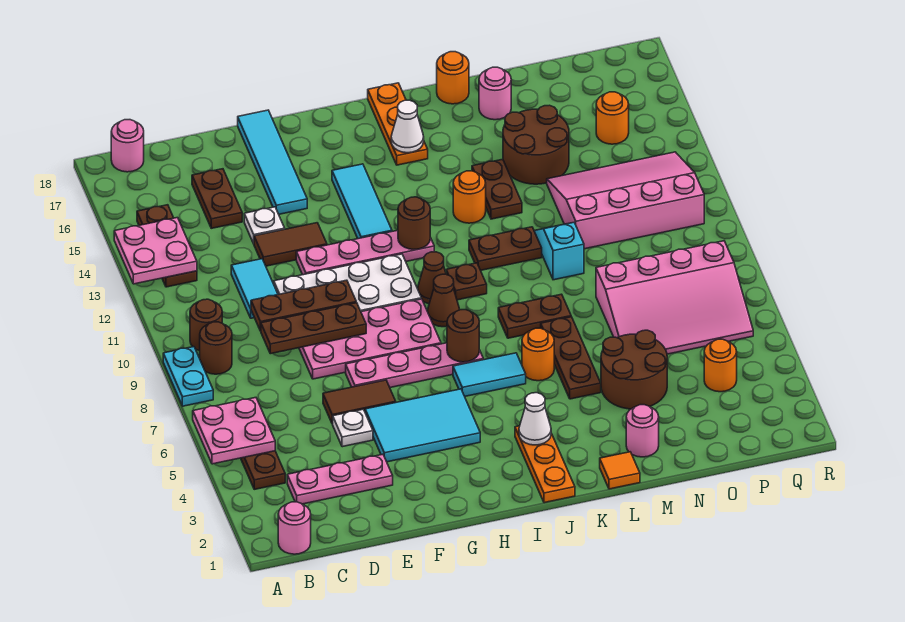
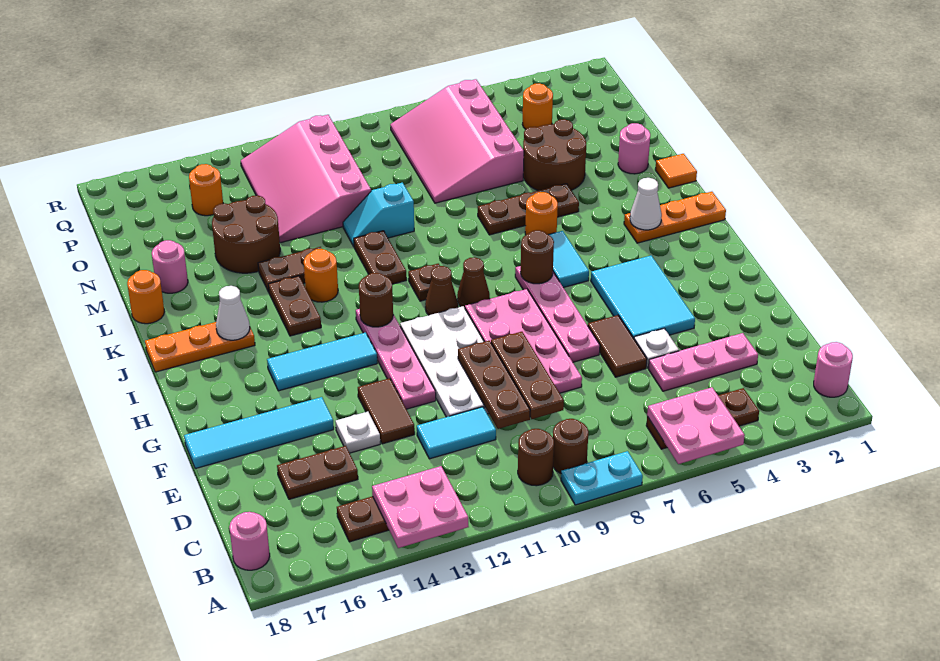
pink 1x3 plate [287,454,393,504] -> pink 1x3 plate turned to [648,333,758,391]
brown 1x2 plate [498,294,571,338] -> brown 1x2 plate moved to [268,276,321,336]
pink 3x4 slope [596,241,753,354] -> pink 3x4 slope turned to [390,79,524,203]

